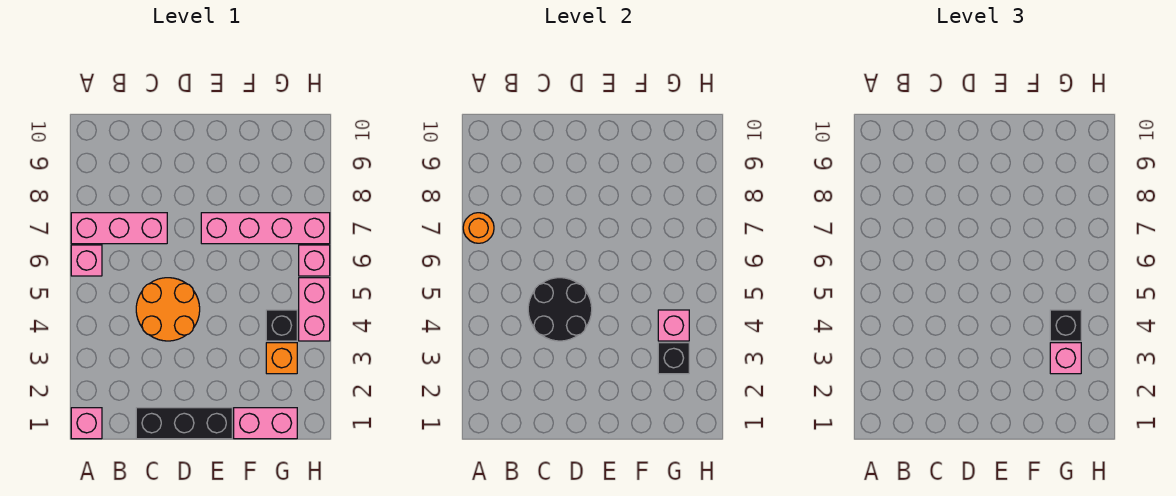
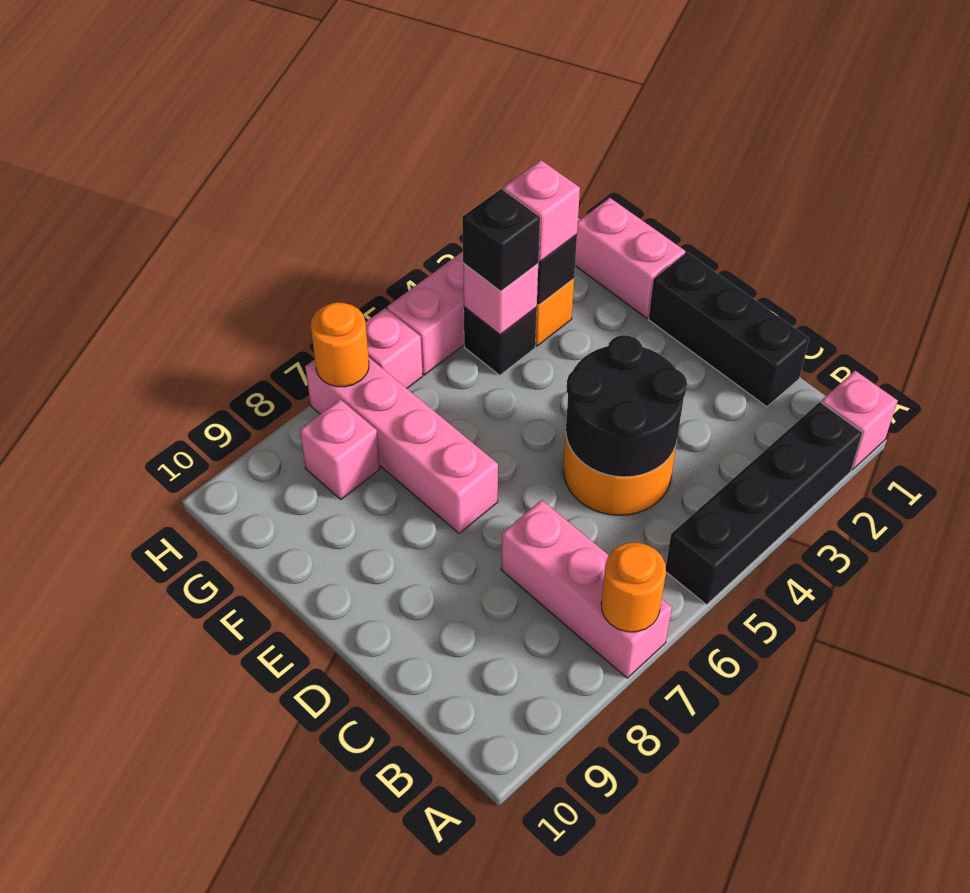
none -> black 1x4 brick [666,402,863,605]
pink 1x1 brick [71,245,102,276] -> pink 1x1 brick moved to [300,399,380,499]
none -> orange 1x1 round brick [311,302,369,387]

